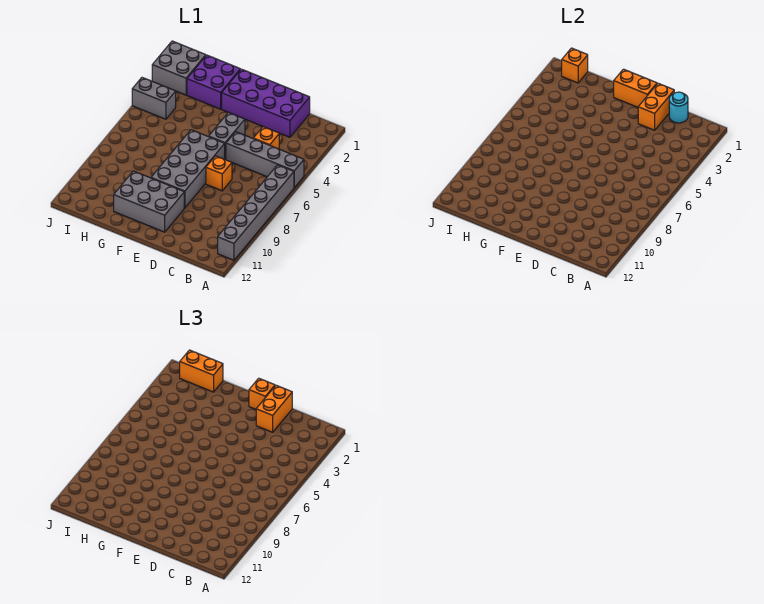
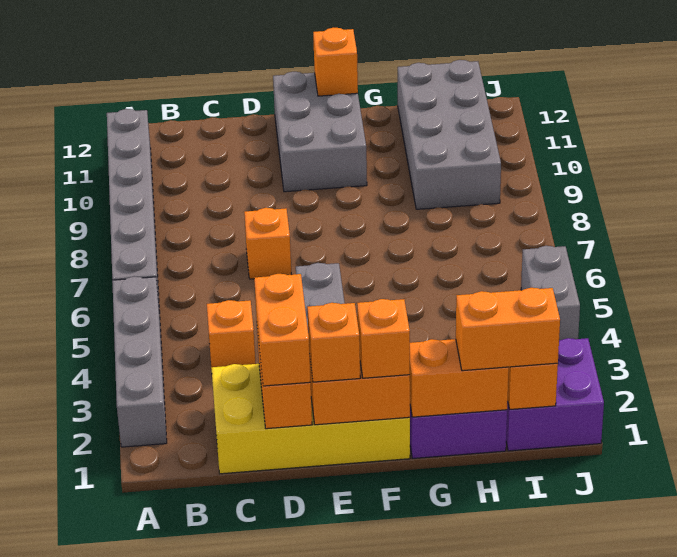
grey 1x4 brick [226,132,304,188] -> grey 1x4 brick turned to [112,277,167,447]
purple 2x4 brick [222,69,310,137] -> yellow 2x4 brick [211,364,410,474]
cyan 1x1 round brick [669,92,688,123] -> none
grey 2x4 brick [151,130,225,208] -> grey 2x4 brick moved to [398,60,501,209]
grey 2x3 brick [114,171,184,232] -> grey 2x3 brick turned to [273,72,367,192]
none -> orange 1x1 brick [357,299,410,378]
none -> orange 1x1 brick [313,28,358,96]
none -> orange 1x2 brick [410,339,509,417]
grey 2x2 brick [152,41,206,95] -> purple 2x2 brick [506,338,604,451]
grey 1x2 brick [132,78,176,119] -> grey 1x2 brick turned to [521,246,580,340]

